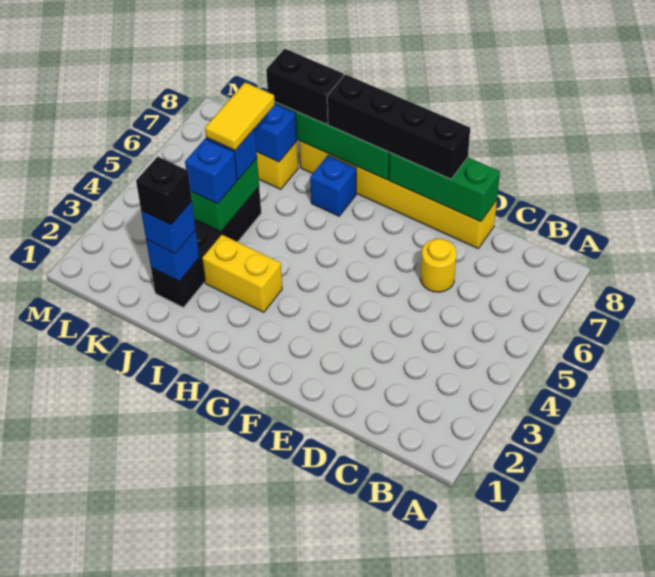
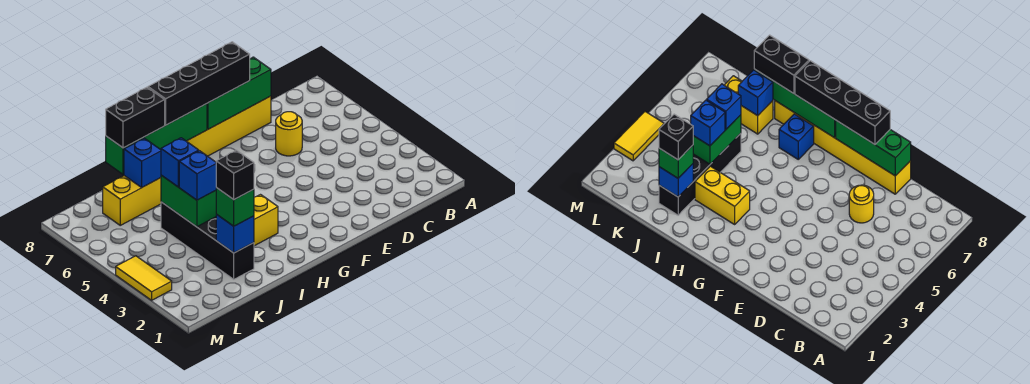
blue 1x1 brick [141,201,196,254] -> green 1x1 brick [216,188,254,226]
yellow 1x2 tile [205,82,275,150] -> yellow 1x2 tile moved to [116,256,172,300]

